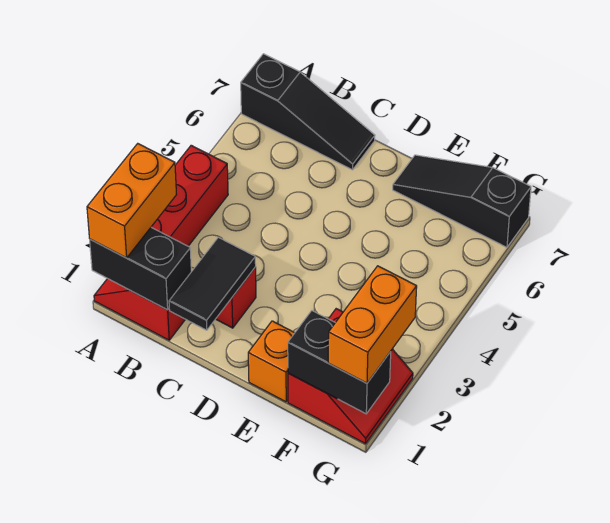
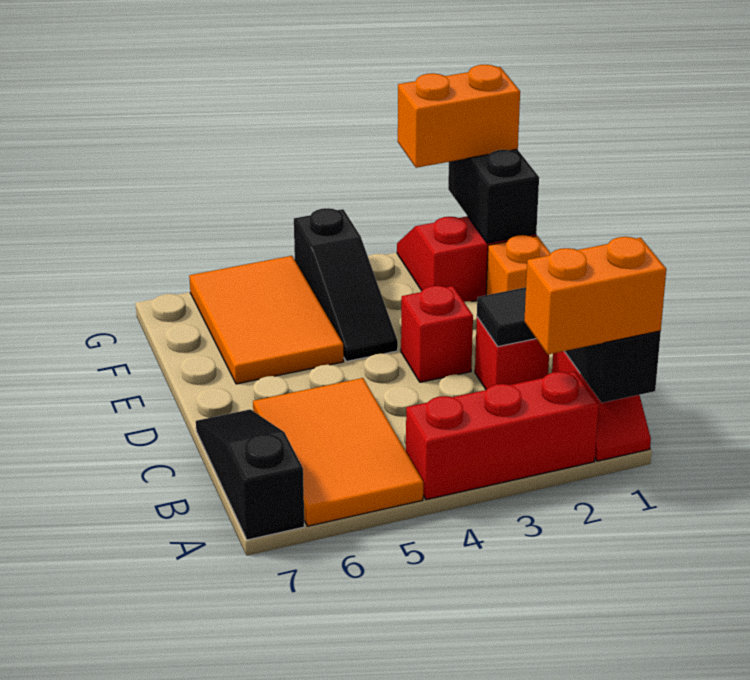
none -> orange 2x3 tile [253,378,423,526]
none -> red 1x1 brick [401,286,473,382]
none -> orange 2x3 tile [189,256,344,384]
black 1x3 slope [393,155,531,247] -> black 1x3 slope moved to [294,208,398,361]

